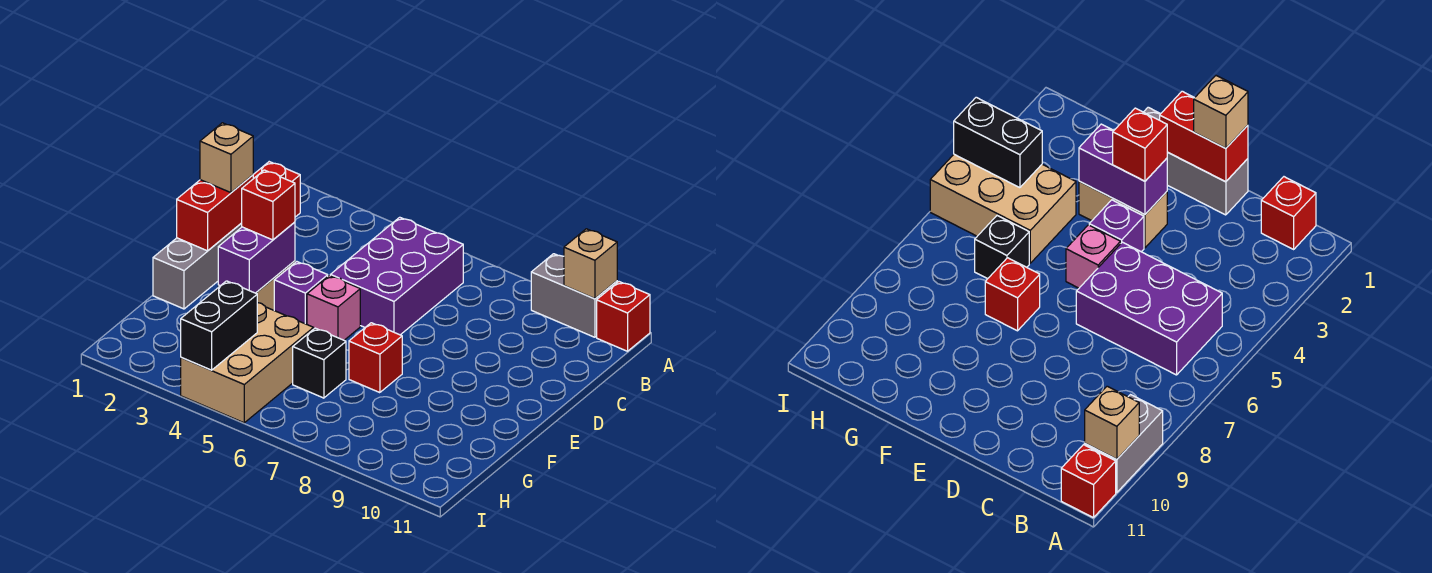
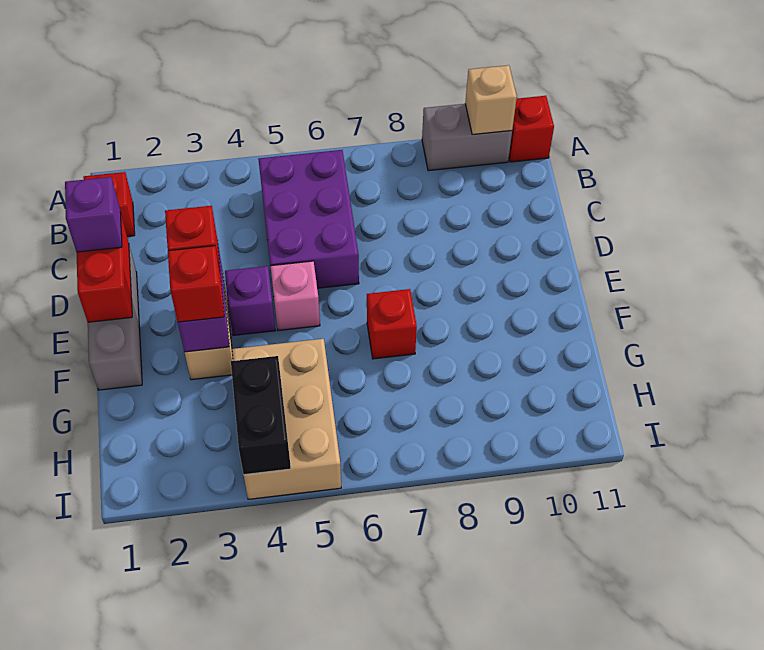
tan 1x1 brick [200,123,253,193] -> purple 1x1 brick [65,177,122,252]
none -> red 1x1 brick [168,246,224,322]
black 1x1 brick [293,328,346,398] -> none

